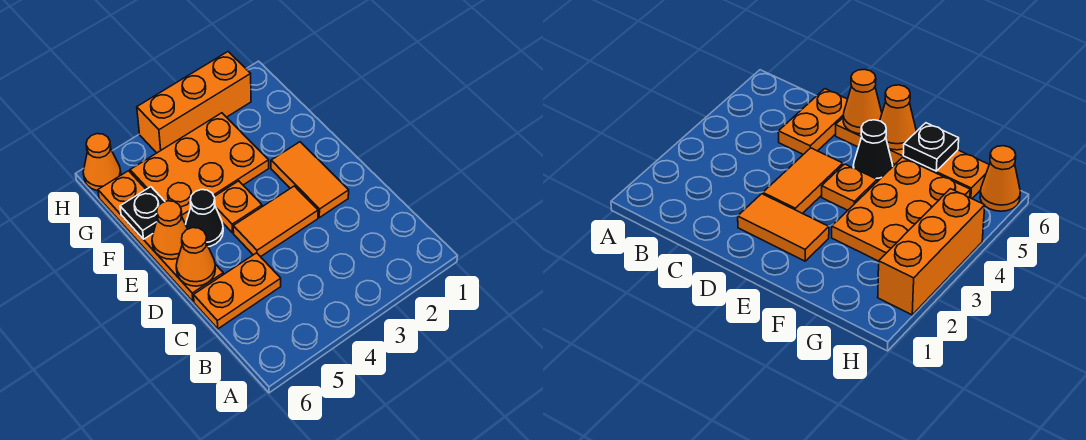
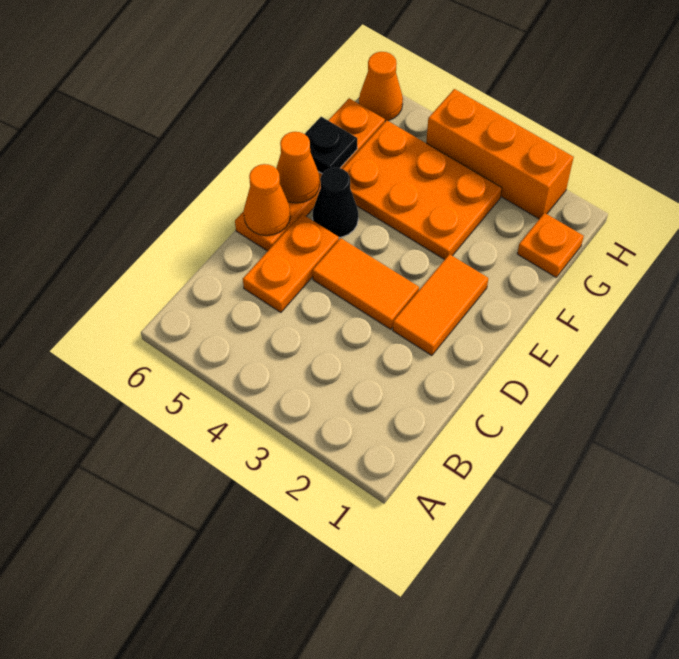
orange 1x2 plate [194,253,281,329] -> orange 1x2 plate turned to [243,214,339,312]
orange 1x1 plate [214,181,262,233] -> orange 1x1 plate moved to [517,213,584,277]

